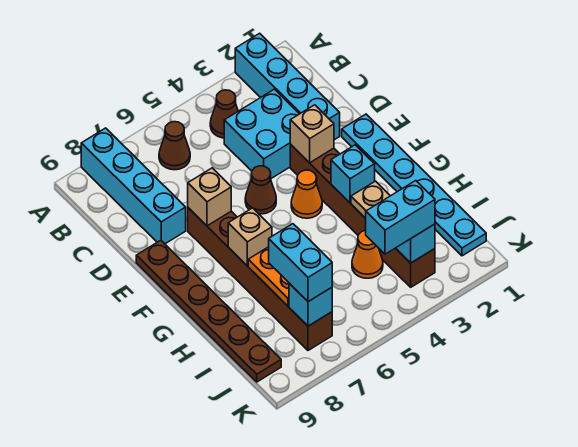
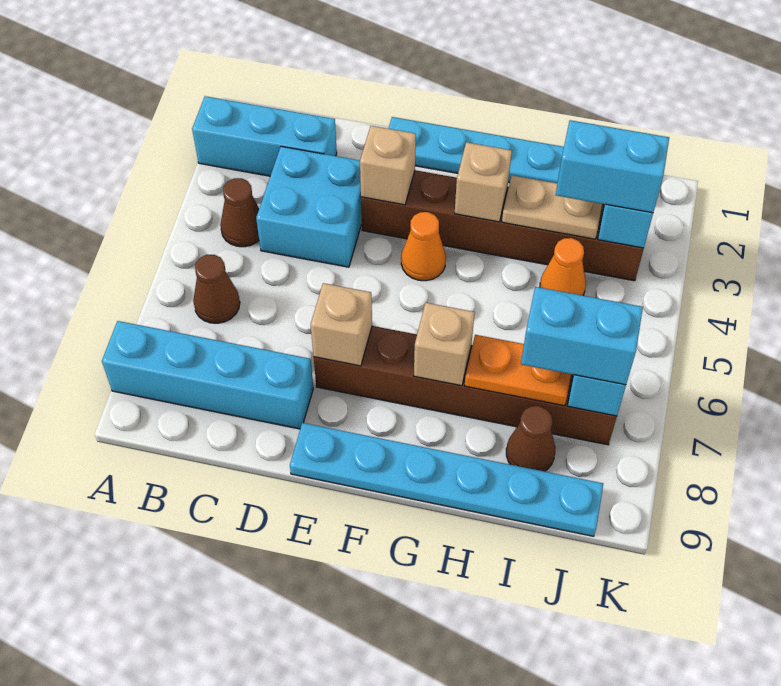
cyan 1x4 brick [235,33,340,140] -> cyan 1x3 brick [192,96,337,176]
brown 1x1 cone [245,166,276,214] -> brown 1x1 cone moved to [506,406,555,471]
brown 1x6 plate [136,240,281,382] -> cyan 1x6 plate [290,423,603,536]
cyan 1x1 brick [331,145,375,203] -> tan 1x1 brick [455,142,512,222]
cyan 1x2 brick [365,181,435,254] -> cyan 1x2 brick turned to [556,120,669,213]

